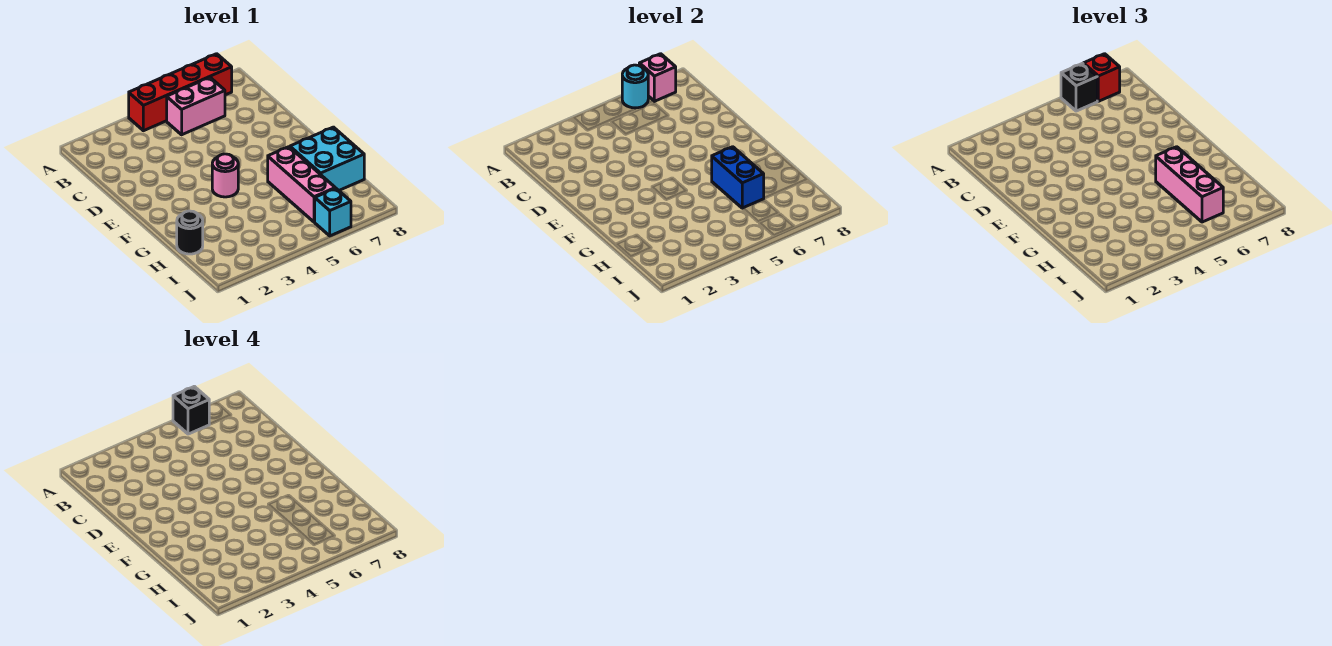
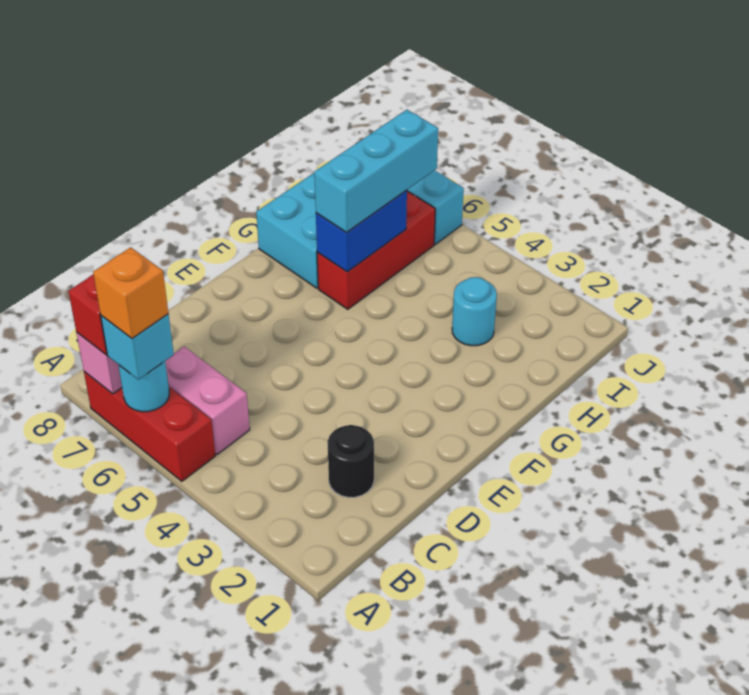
red 1x4 brick [129,54,232,131] -> red 1x3 brick [84,372,215,481]
black 1x1 brick [1061,63,1097,111] -> cyan 1x1 brick [101,314,174,380]
black 1x1 brick [173,386,209,434] -> orange 1x1 brick [93,247,168,339]
pink 1x1 round brick [212,154,238,197] -> none
pink 1x3 brick [268,147,335,222] -> red 1x3 brick [317,191,435,309]
pink 1x3 brick [1156,147,1223,222] -> cyan 1x3 brick [314,110,438,232]
black 1x1 round brick [177,211,203,254] -> black 1x1 round brick moved to [328,425,374,497]
none -> cyan 1x1 round brick [452,277,497,346]

